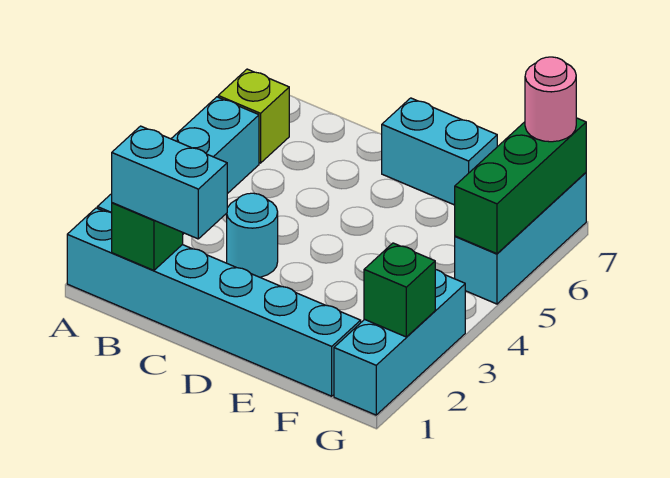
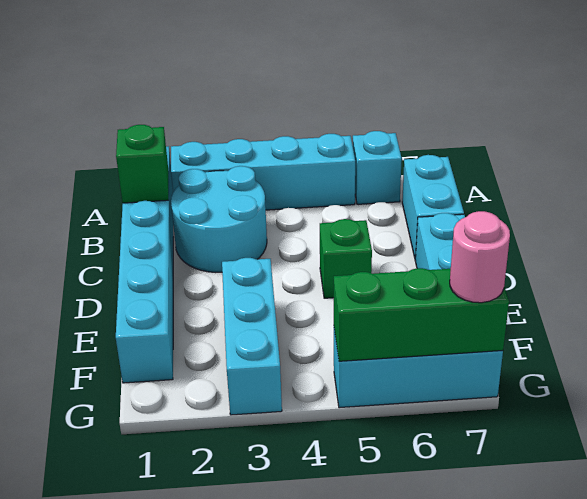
lime 1x1 brick [218,69,289,163] -> cyan 1x1 brick [353,131,402,204]
cyan 1x2 brick [112,126,227,239] -> cyan 1x2 brick moved to [402,155,464,260]
cyan 1x1 round brick [227,193,278,277] -> cyan 2x2 round brick [171,166,267,273]
cyan 1x3 brick [334,269,465,415] -> cyan 1x3 brick turned to [222,258,282,415]
green 1x1 brick [364,243,435,337] -> green 1x1 brick moved to [320,219,372,298]

